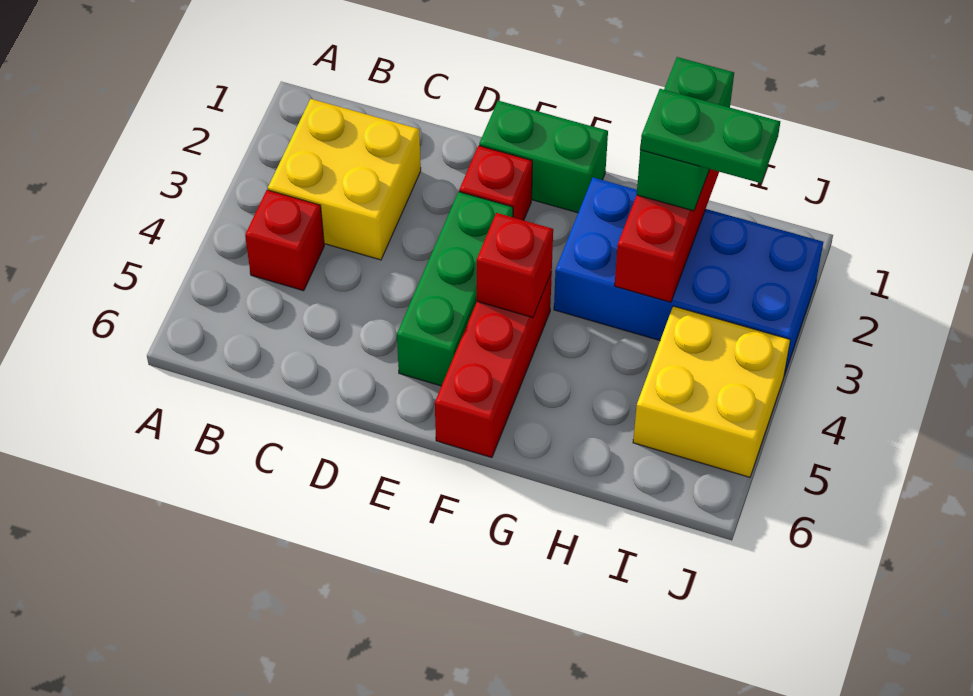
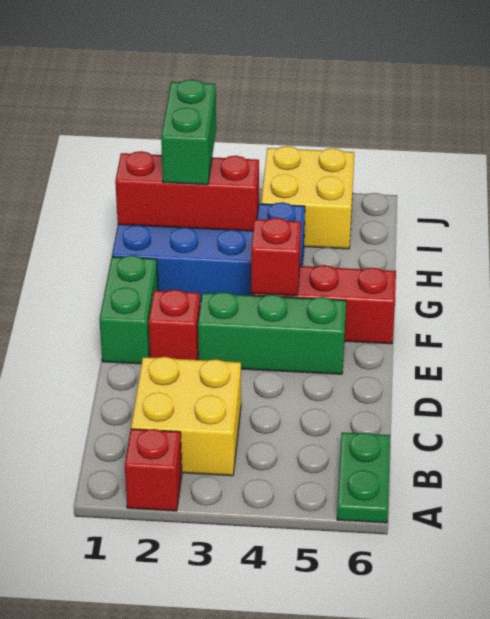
red 1x1 brick [245,190,324,291] -> red 1x1 brick moved to [125,429,182,511]
blue 2x4 brick [554,178,823,375] -> blue 2x4 brick turned to [112,202,305,302]
green 1x2 brick [637,57,734,211] -> green 1x2 brick turned to [161,79,216,185]
green 1x2 plate [640,89,780,183] -> green 1x2 plate moved to [337,432,390,523]

